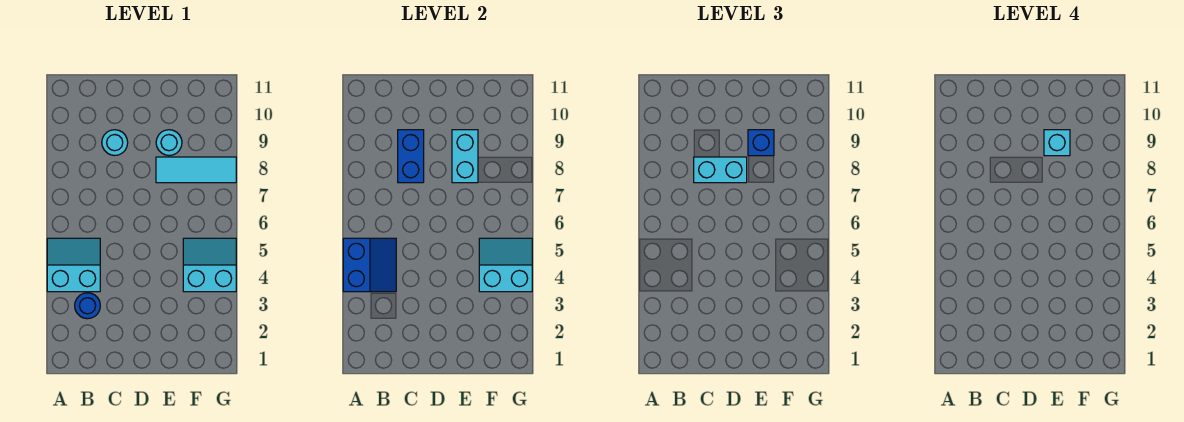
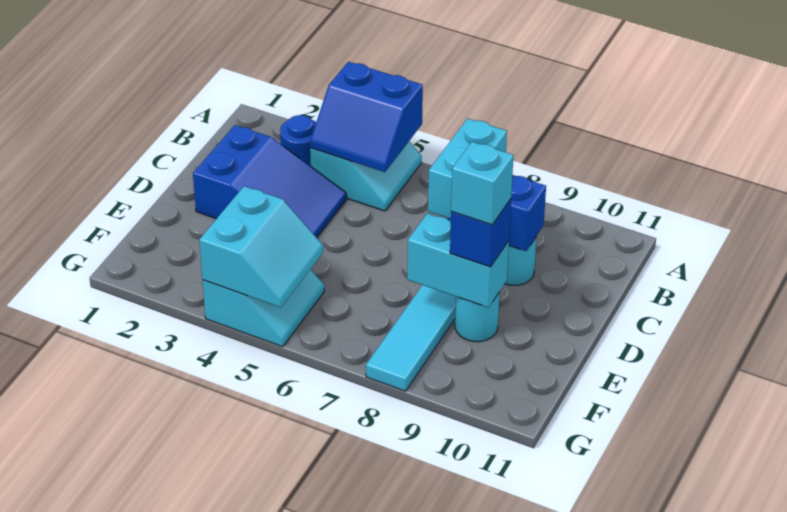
none -> blue 2x3 slope [193,125,346,238]

